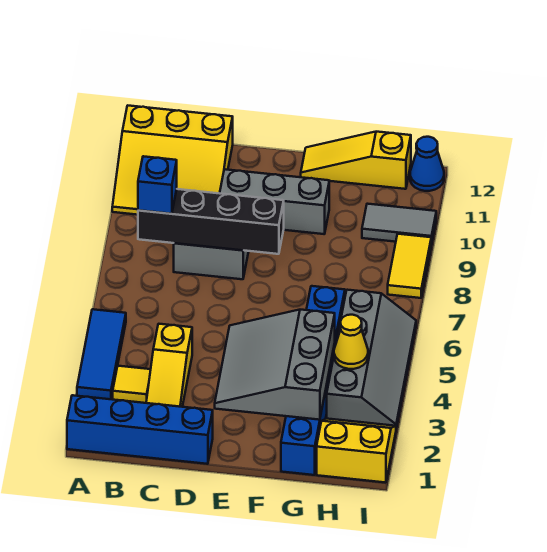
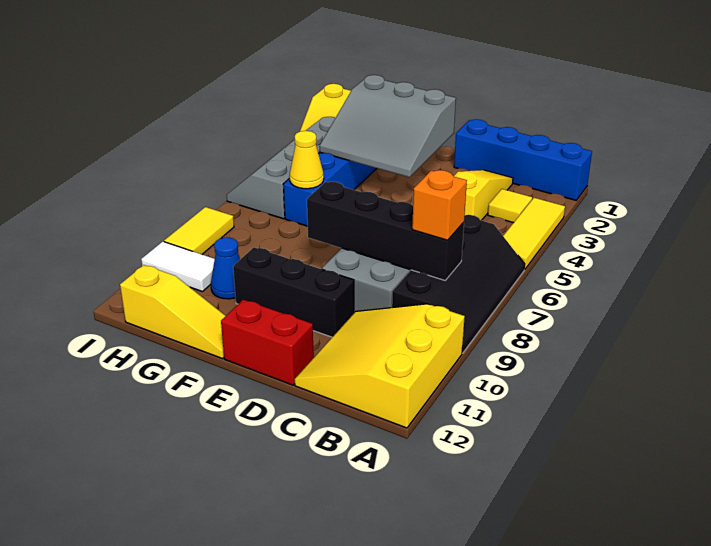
blue 1x3 tile [77,309,126,399] -> yellow 1x3 tile [503,198,565,270]
none -> black 2x4 slope [392,215,525,353]
yellow 3x3 slope [112,106,233,215] -> yellow 3x3 slope turned to [295,304,465,428]
blue 1x1 brick [138,156,177,214] -> orange 1x1 brick [412,170,467,240]
grey 1x3 brick [220,169,329,234] -> black 1x3 brick [233,247,354,337]
none -> red 1x2 brick [221,300,314,385]
grey 3x3 slope [215,310,335,420] -> grey 3x3 slope turned to [319,75,456,177]
yellow 1x1 cone [334,315,368,369] -> yellow 1x1 cone moved to [290,131,324,189]
grey 1x2 tile [362,204,436,245] -> white 1x2 tile [141,242,215,292]
blue 1x1 cone [410,137,444,191] -> blue 1x1 cone moved to [211,237,240,299]

